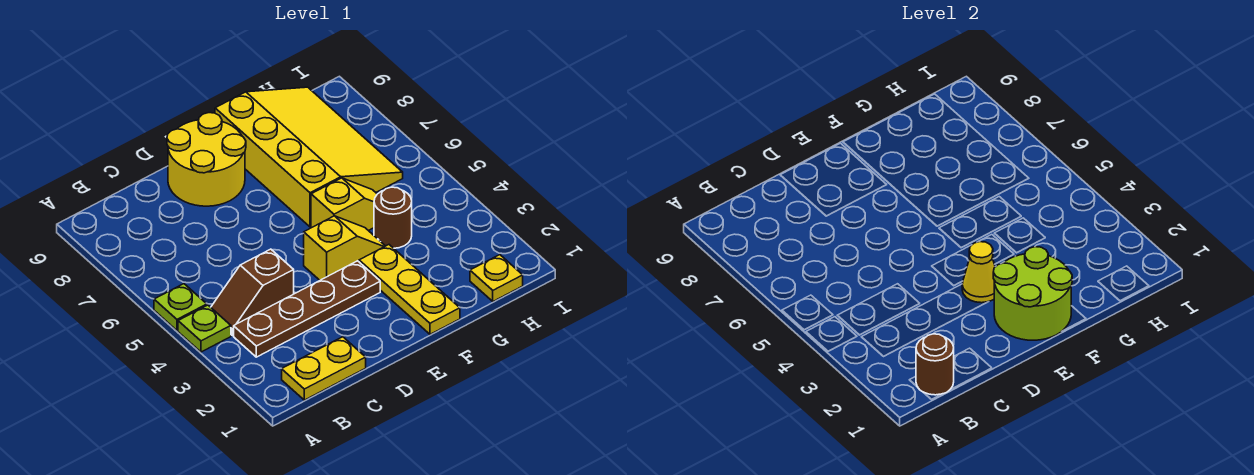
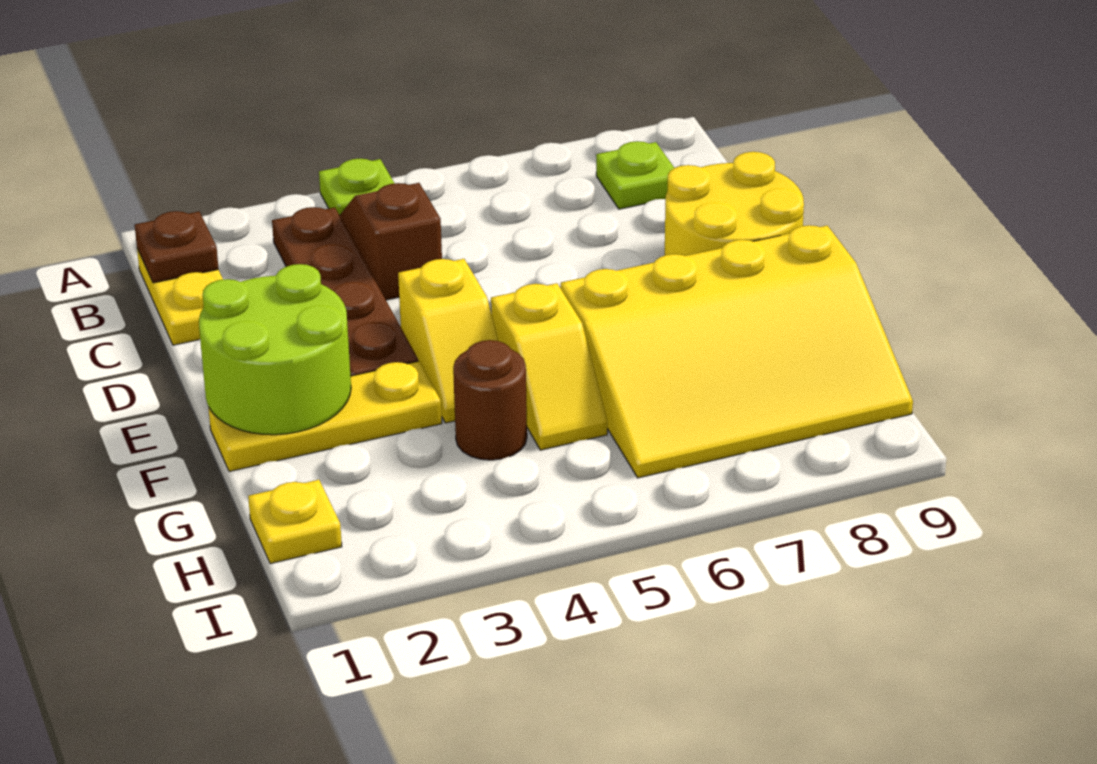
lime 1x1 plate [154,284,207,330] -> lime 1x1 plate moved to [596,141,674,209]
brown 1x1 round brick [916,334,954,395] -> brown 1x1 plate [135,211,219,283]
yellow 1x1 cone [962,242,995,303] -> none

